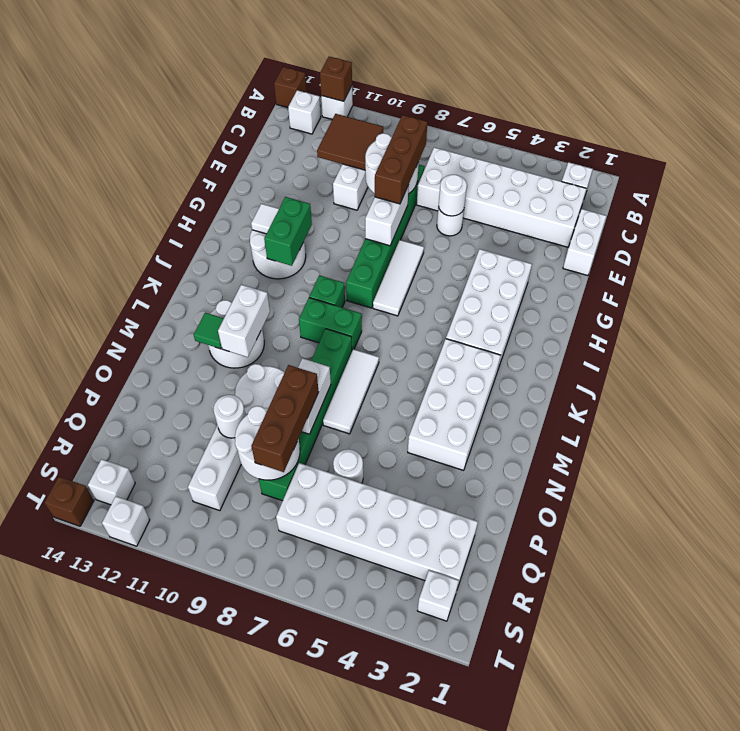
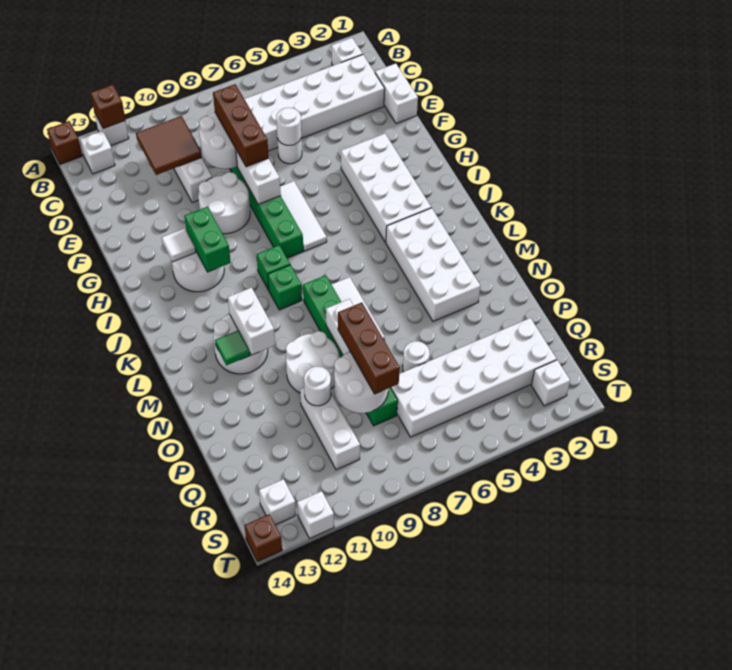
none -> white 2x2 round brick [198,172,250,234]
green 1x2 brick [299,298,362,350] -> green 1x1 brick [268,265,302,310]

